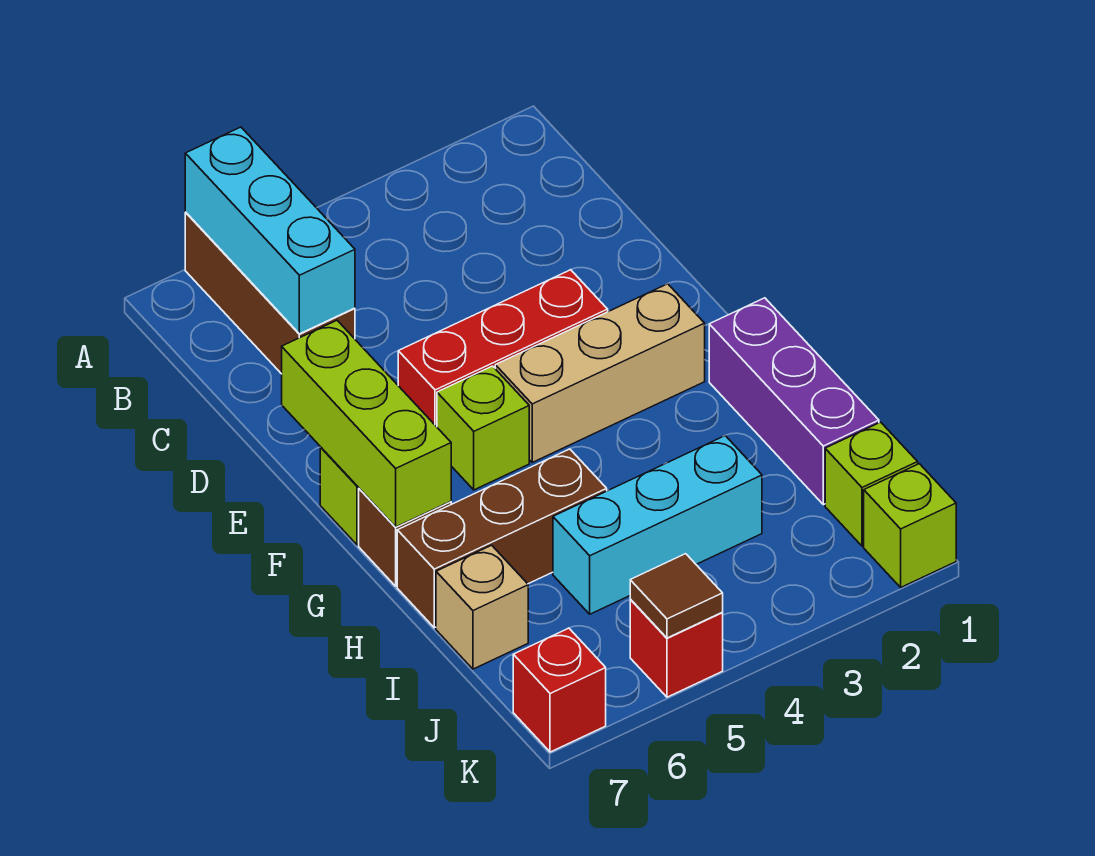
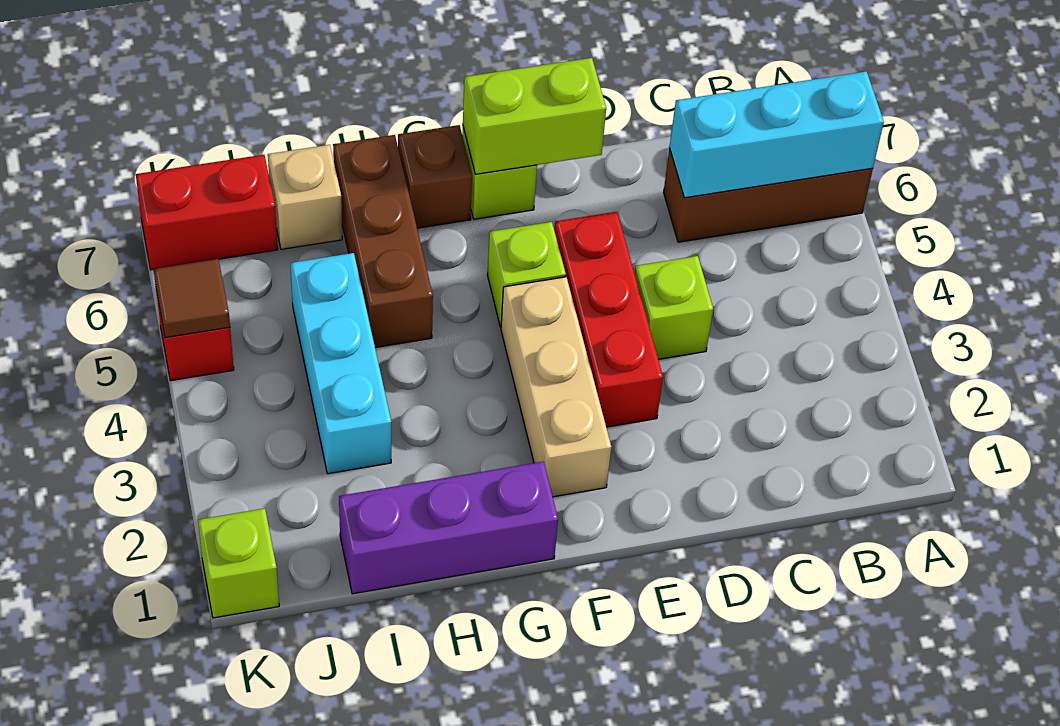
lime 1x3 brick [282,320,451,527] -> lime 1x2 brick [463,58,606,174]
lime 1x1 brick [825,422,918,546] -> lime 1x1 brick moved to [635,256,713,359]
red 1x1 brick [513,628,606,752] -> red 1x2 brick [136,155,278,270]

